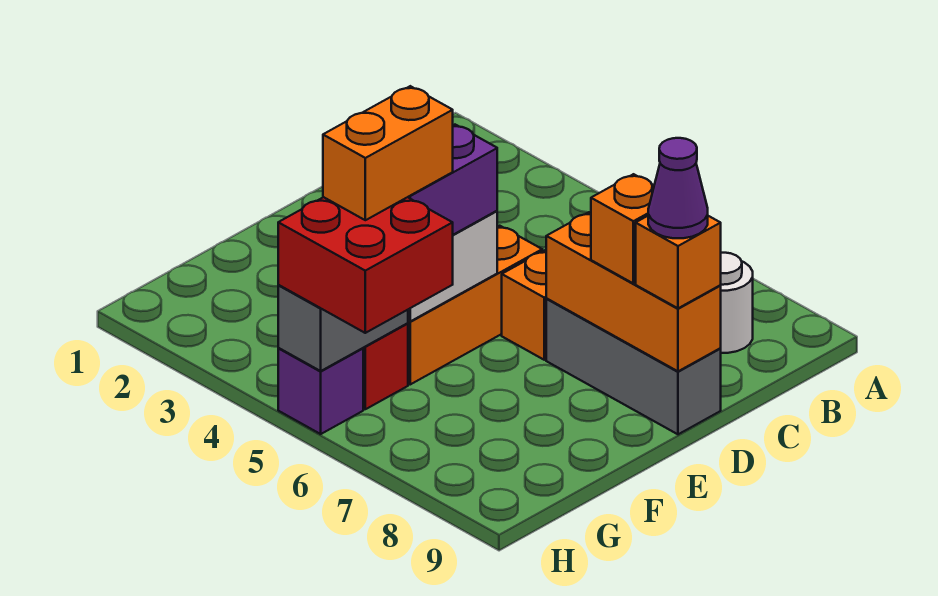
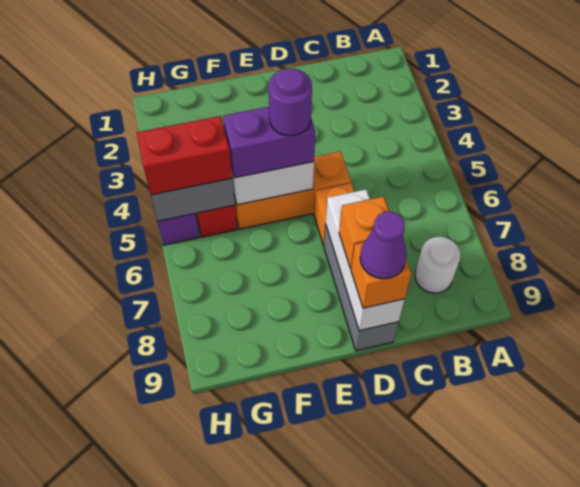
orange 1x3 brick [546,212,721,371] -> white 1x3 brick [326,189,405,331]
none -> purple 1x1 round brick [268,69,312,136]
orange 1x2 brick [323,86,453,220] -> none
red 2x2 brick [278,197,453,333] -> red 1x2 brick [137,116,232,195]

